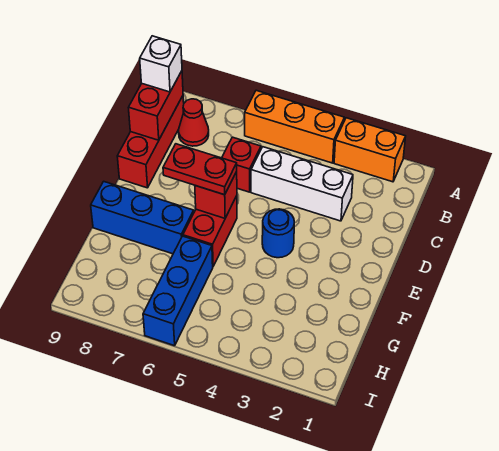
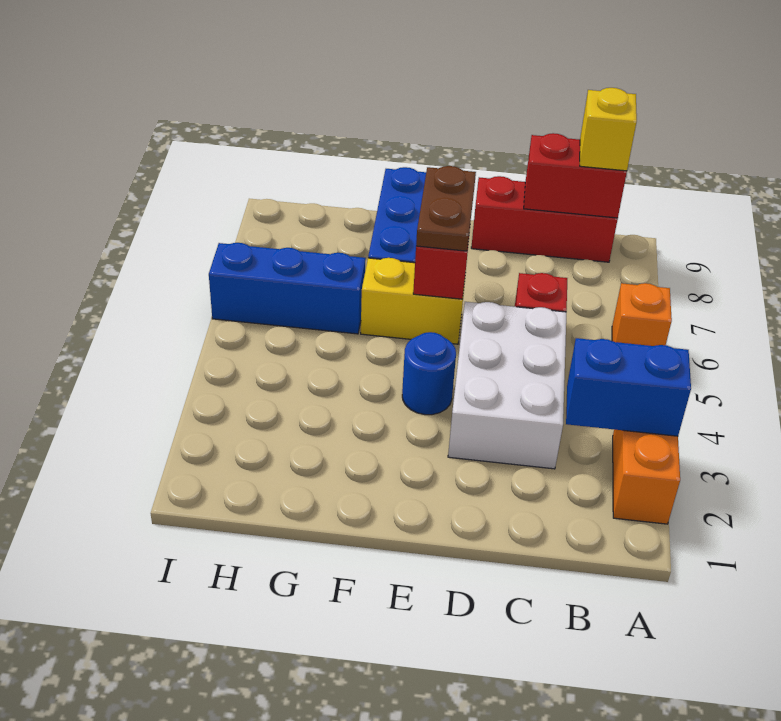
none -> blue 1x2 brick [566,338,691,436]
orange 1x3 brick [245,90,344,163] -> orange 1x1 brick [612,283,672,346]
red 1x1 cone [179,99,209,146] -> none
white 1x1 brick [140,36,182,92] -> yellow 1x1 brick [580,88,637,171]
white 1x3 brick [251,147,353,221] -> white 2x3 brick [448,302,566,469]
red 1x2 brick [183,196,237,266] -> yellow 1x2 brick [361,258,465,344]
red 1x2 plate [163,144,237,195] -> brown 1x2 plate [416,166,476,251]

